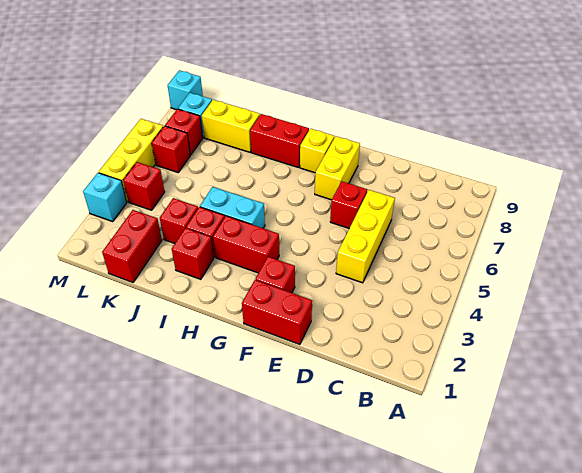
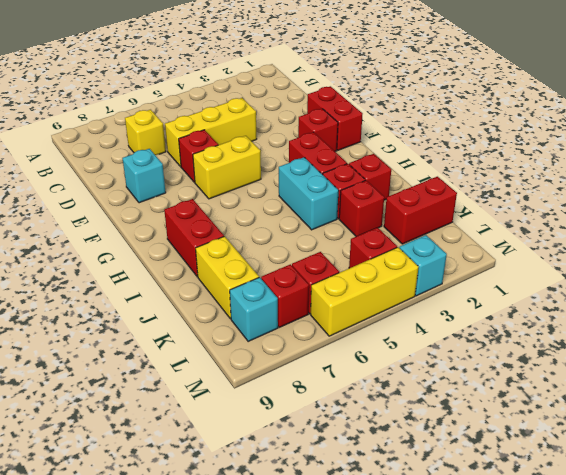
yellow 1x2 brick [315,136,360,200] -> yellow 1x2 brick moved to [193,136,261,199]
yellow 1x1 brick [300,129,334,173] -> yellow 1x1 brick moved to [125,110,166,155]
cyan 1x1 brick [167,70,203,110] -> cyan 1x1 brick moved to [122,149,166,203]

